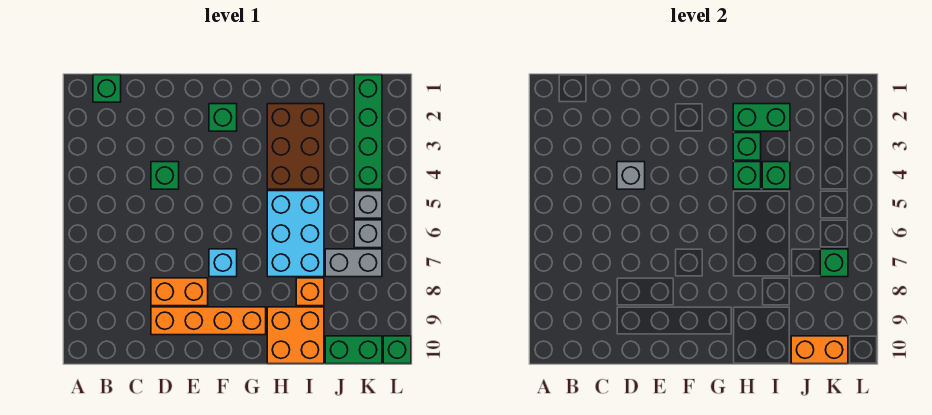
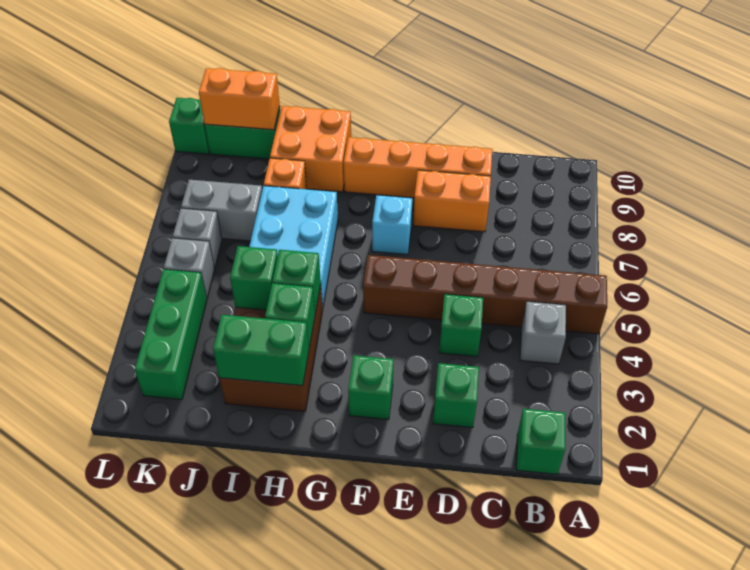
none -> brown 1x6 brick [363,255,607,334]
grey 1x1 brick [617,162,645,189] -> grey 1x1 brick moved to [520,301,566,364]
green 1x4 brick [354,75,382,189] -> green 1x3 brick [135,269,207,400]
green 1x1 brick [820,249,848,277] -> green 1x1 brick moved to [433,363,479,428]

